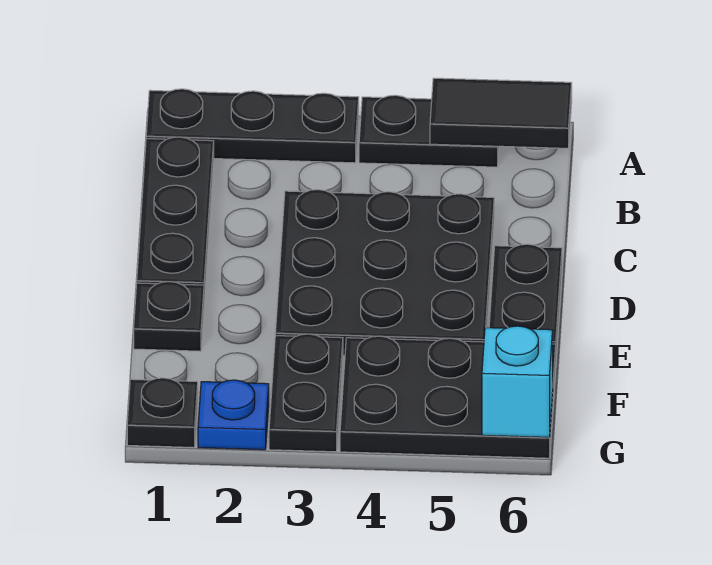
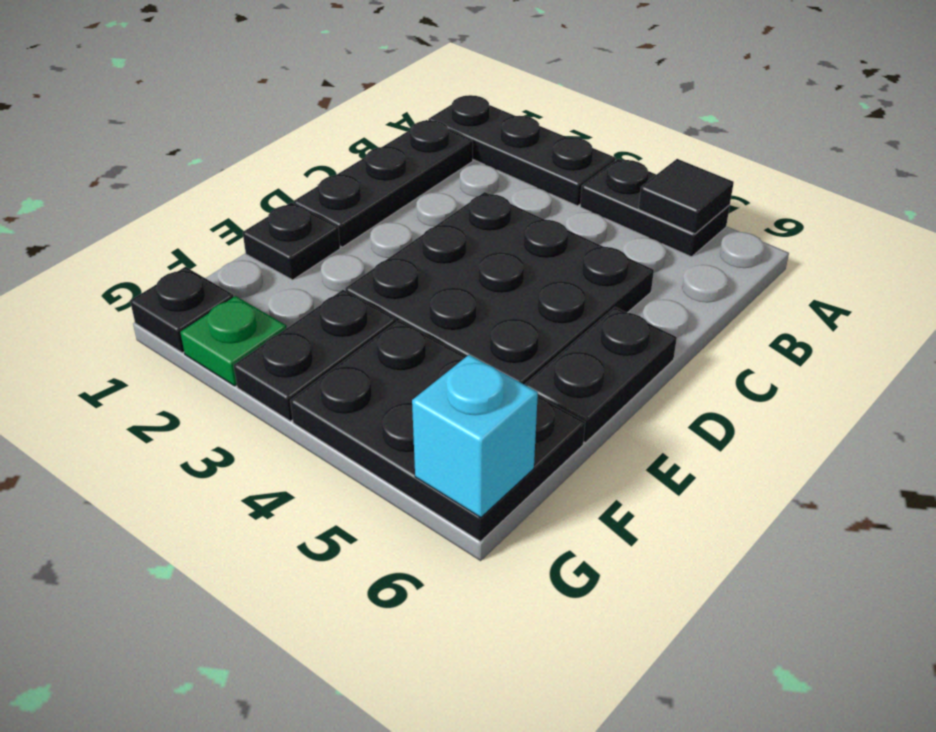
black 1x2 tile [430,78,572,148] -> black 1x1 tile [638,159,734,234]
blue 1x1 plate [198,380,269,450] -> green 1x1 plate [180,296,286,386]

